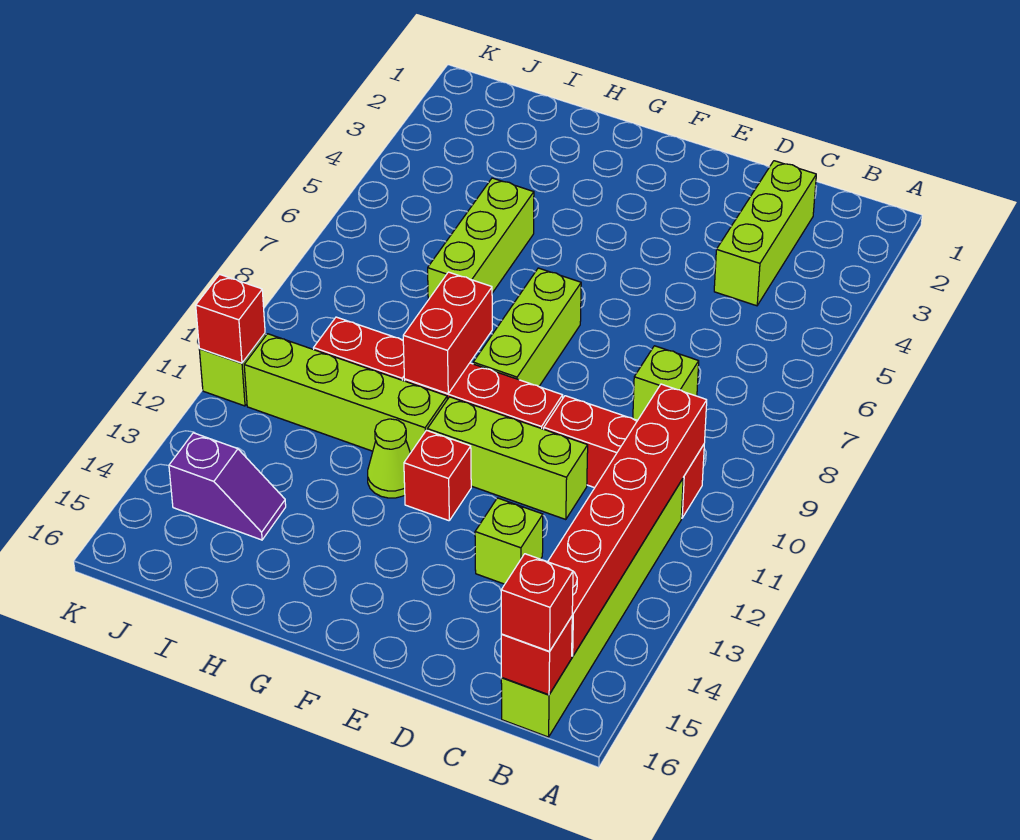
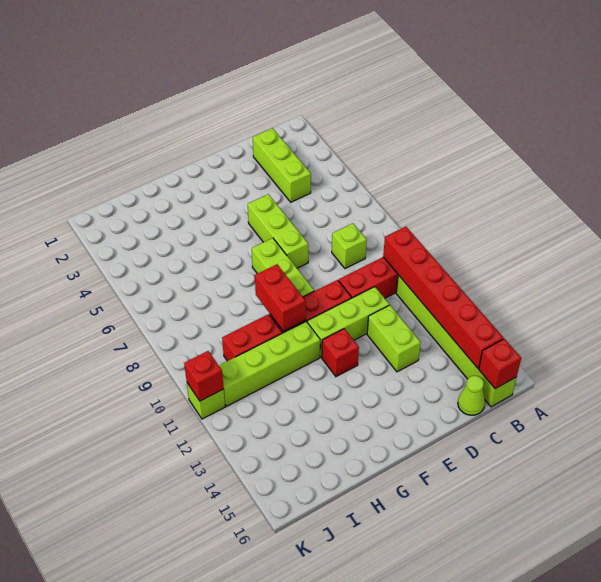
red 1x1 brick [501,554,573,651] -> none
lime 1x1 brick [475,498,543,584] -> lime 1x2 brick [367,305,421,372]
lime 1x1 cone [368,419,410,498] -> lime 1x1 cone moved to [458,376,485,415]
lime 1x3 brick [428,178,534,300] -> lime 1x3 brick moved to [248,194,308,268]
purple 1x2 slope [169,433,286,540] -> none

